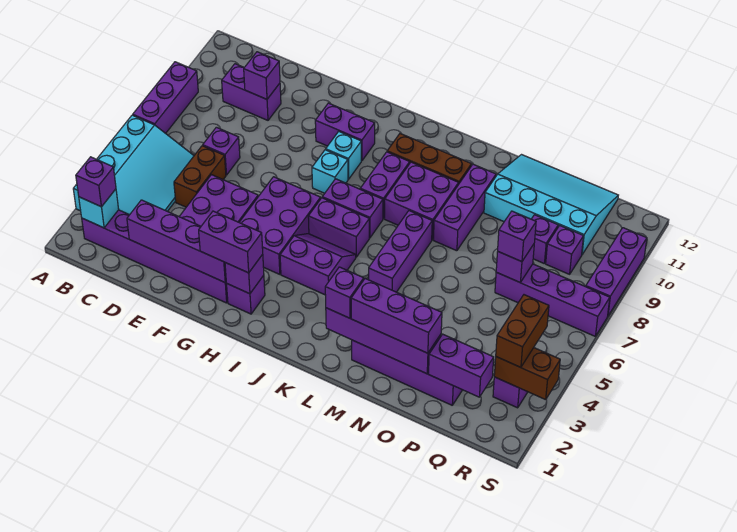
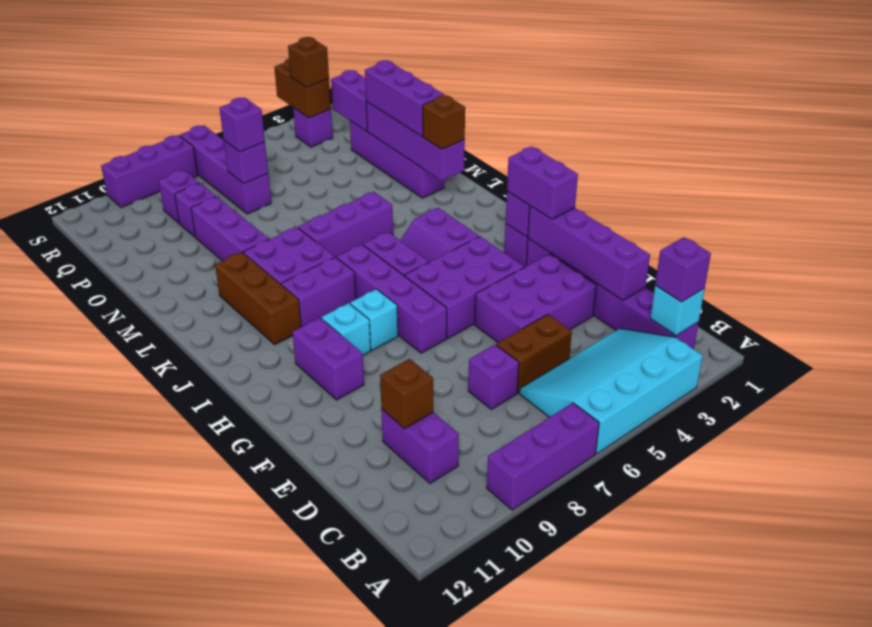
purple 1x1 brick [244,52,280,99] -> brown 1x1 brick [380,359,433,429]
purple 1x2 brick [322,179,383,238] -> purple 1x4 brick [337,244,447,353]
purple 1x1 brick [325,267,364,318] -> brown 1x1 brick [423,95,465,149]
purple 1x3 brick [434,164,496,251] -> purple 1x3 brick turned to [191,197,269,261]
cyan 3x4 slope [484,155,618,255] -> none
brown 1x2 brick [496,295,549,367] -> brown 1x1 brick [288,37,329,87]

